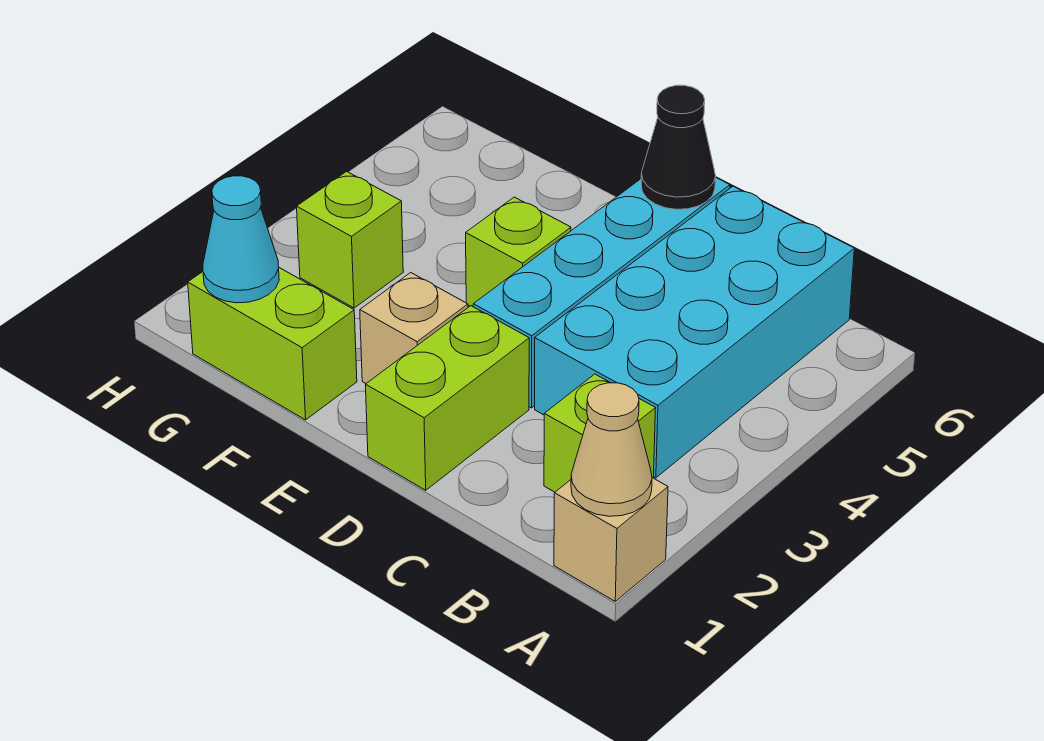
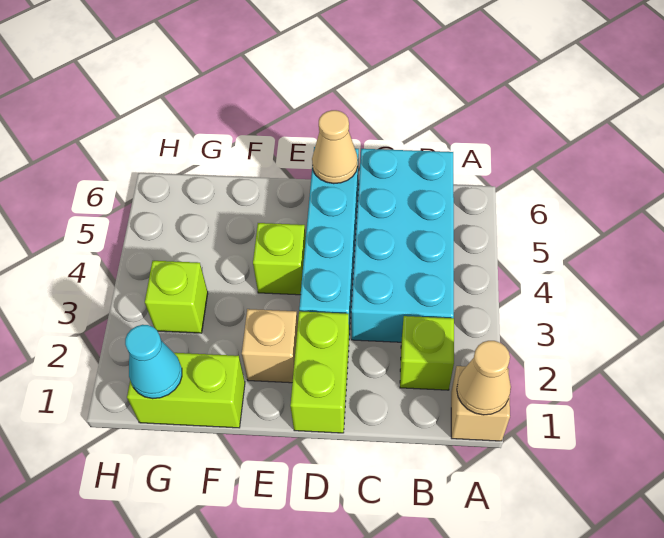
black 1x1 cone [641,85,716,209] -> tan 1x1 cone [312,110,358,184]

